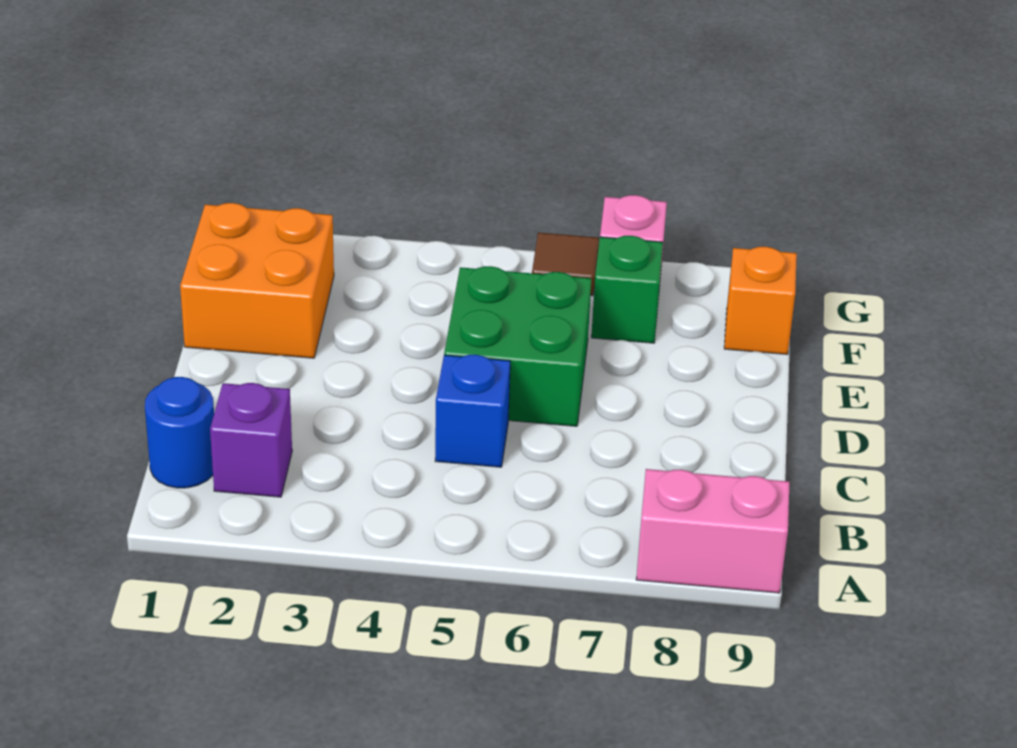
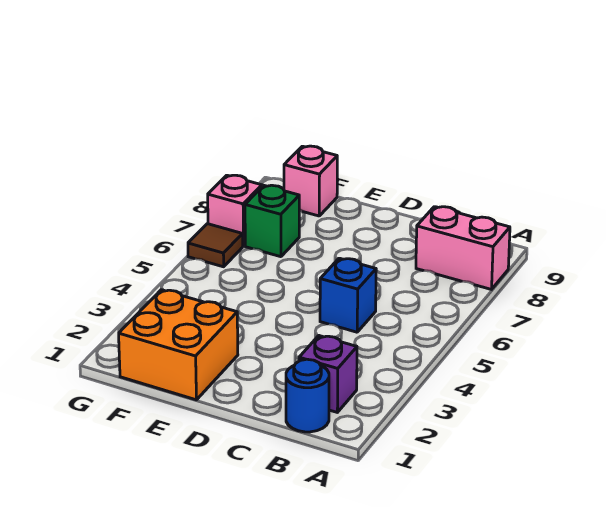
pink 1x2 brick [636,469,790,593] -> pink 1x2 brick turned to [416,207,510,289]
green 2x2 brick [444,266,591,426] -> none
orange 1x1 brick [724,247,797,354] -> pink 1x1 brick [284,146,337,216]

